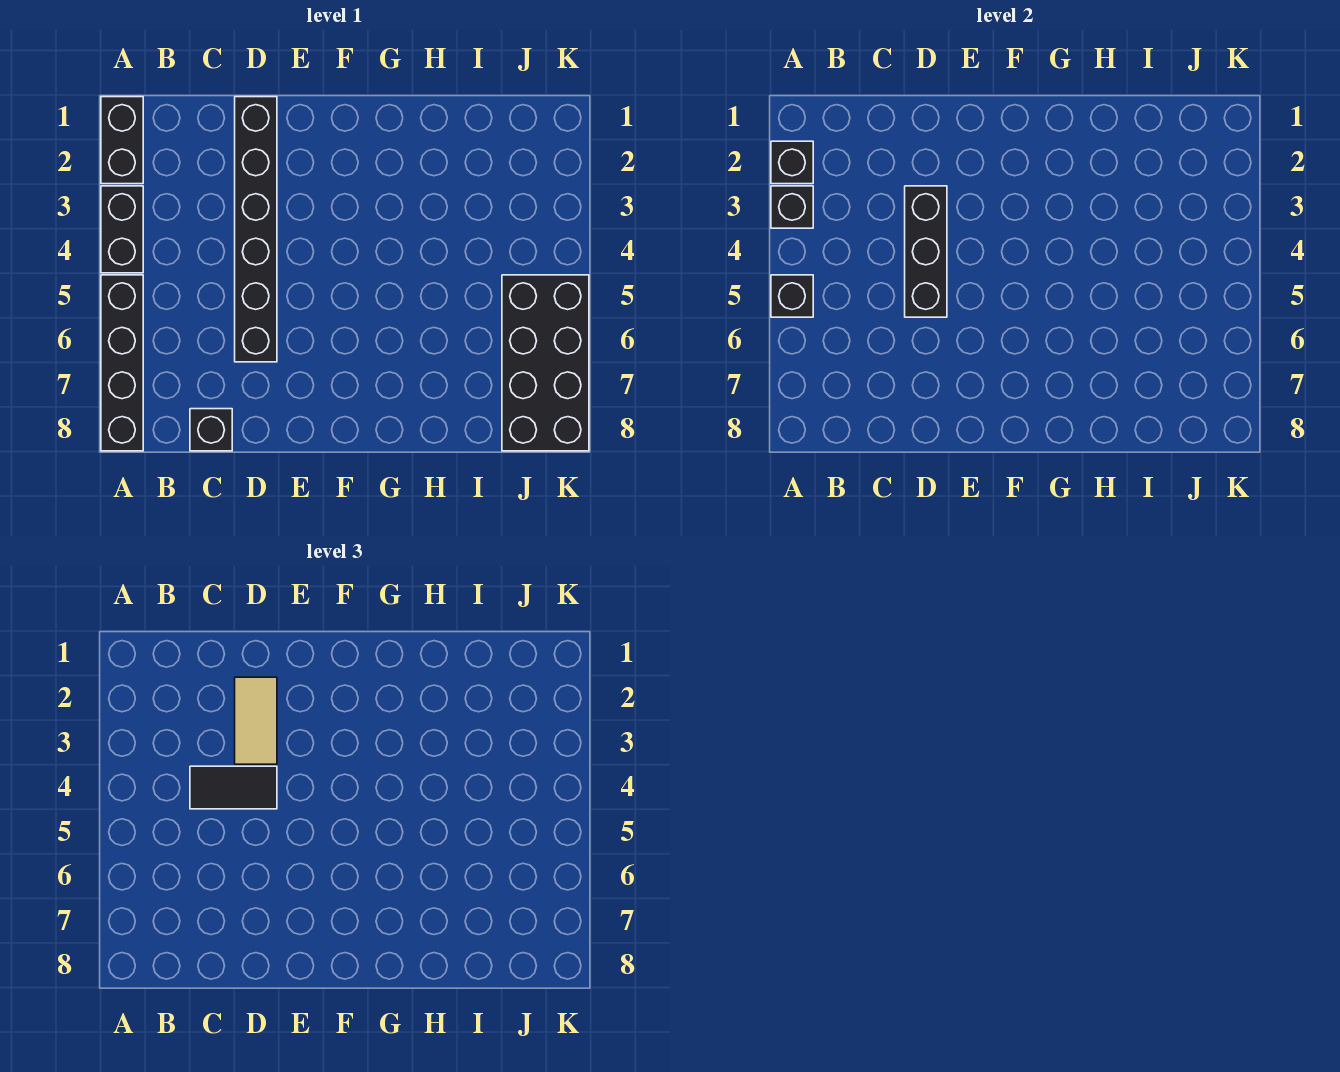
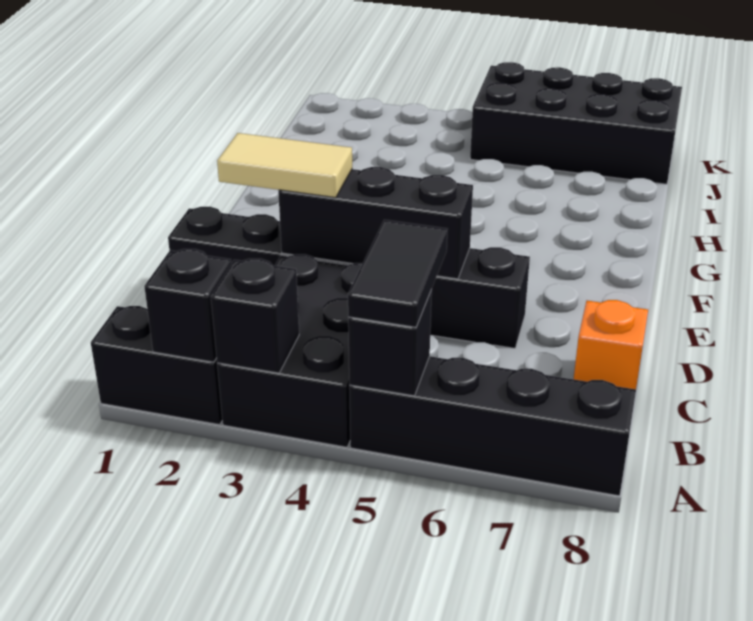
black 1x2 brick [101,186,143,273] -> black 2x3 brick [217,254,363,447]
black 1x2 tile [190,766,277,809] -> black 1x2 tile moved to [348,220,448,327]
black 1x1 brick [190,409,232,451] -> orange 1x1 brick [574,300,648,389]

